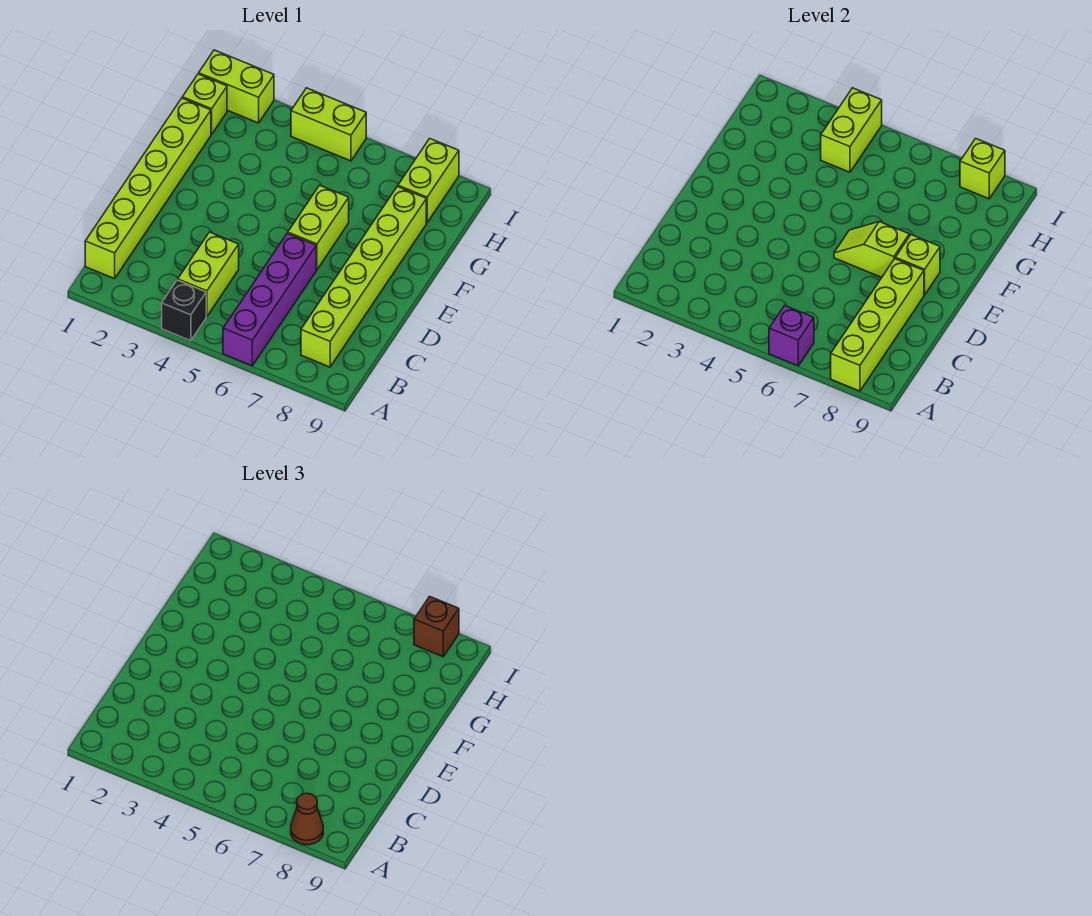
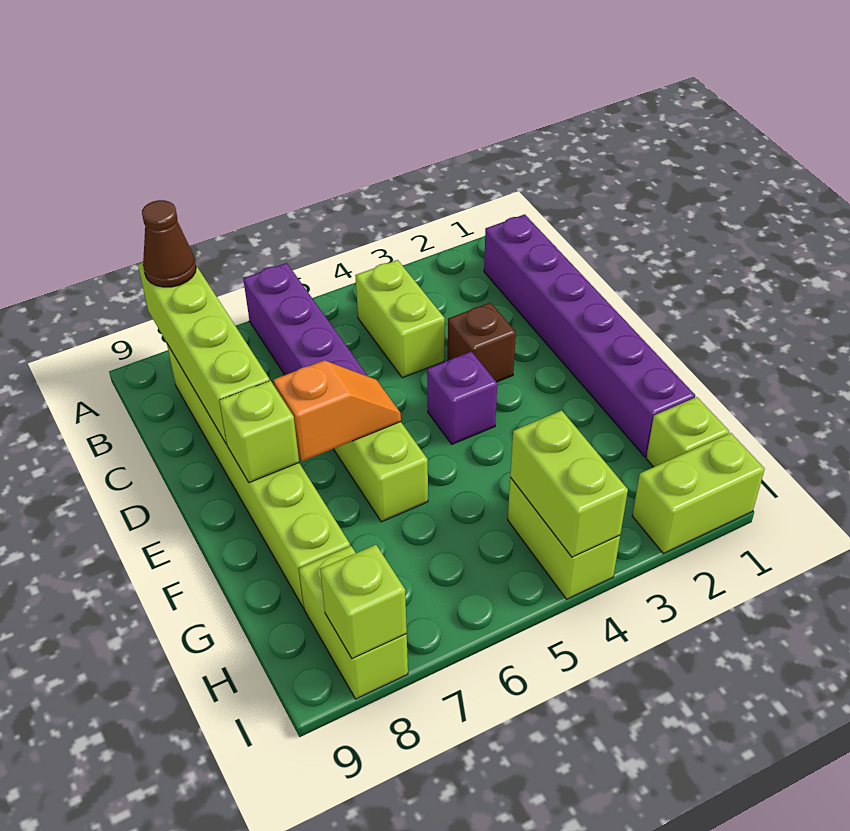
black 1x1 brick [162,280,206,341] -> none
purple 1x1 brick [769,306,814,366] -> purple 1x1 brick moved to [427,351,497,444]
lime 1x6 brick [85,98,211,279] -> purple 1x6 brick [484,214,695,457]
lime 1x2 slope [834,222,909,277] -> orange 1x2 slope [273,360,401,461]
lime 1x2 brick [291,88,366,161] -> lime 1x2 brick turned to [508,478,620,599]
brown 1x1 brick [414,596,459,657] -> brown 1x1 brick moved to [448,302,516,382]

